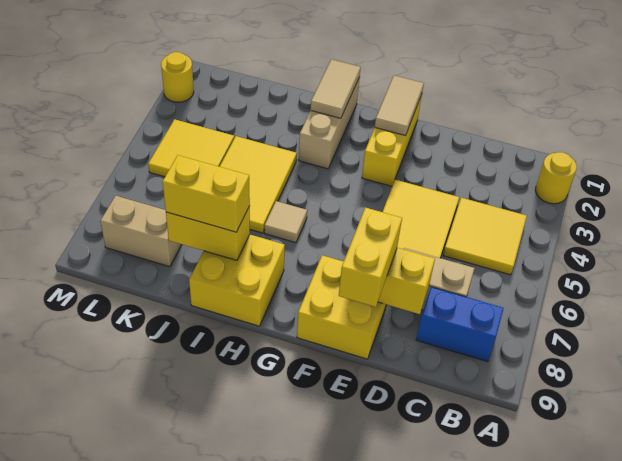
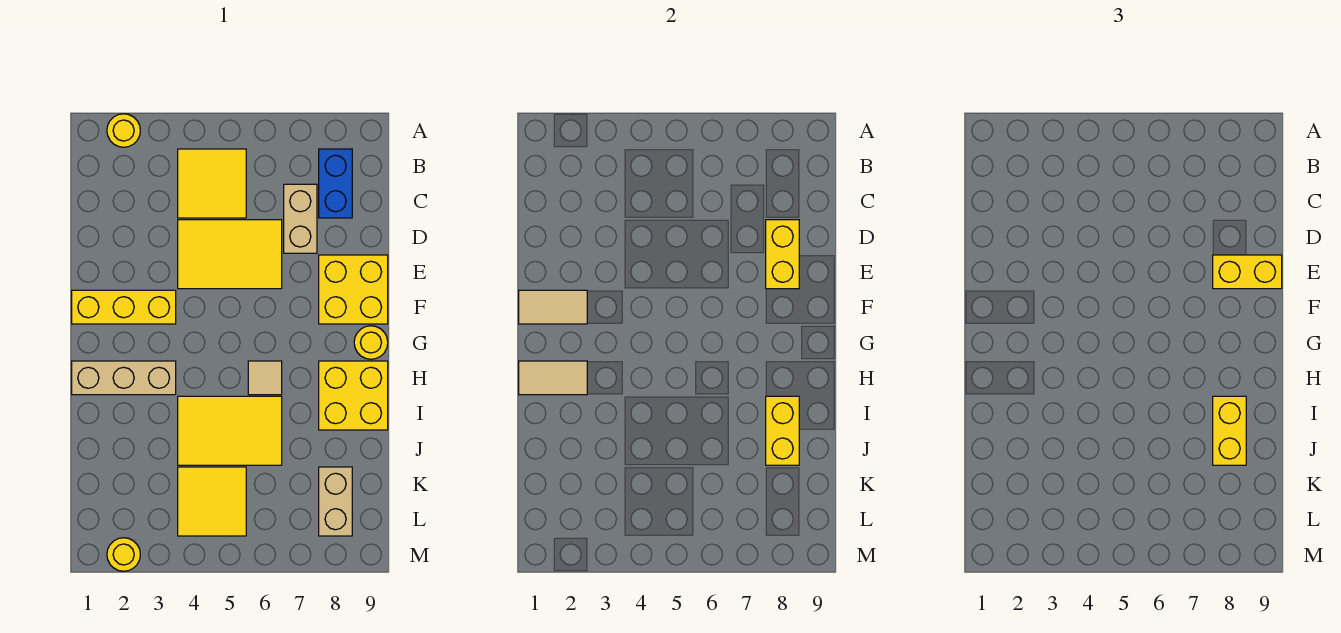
none -> yellow 1x1 round brick [354,326,388,359]

